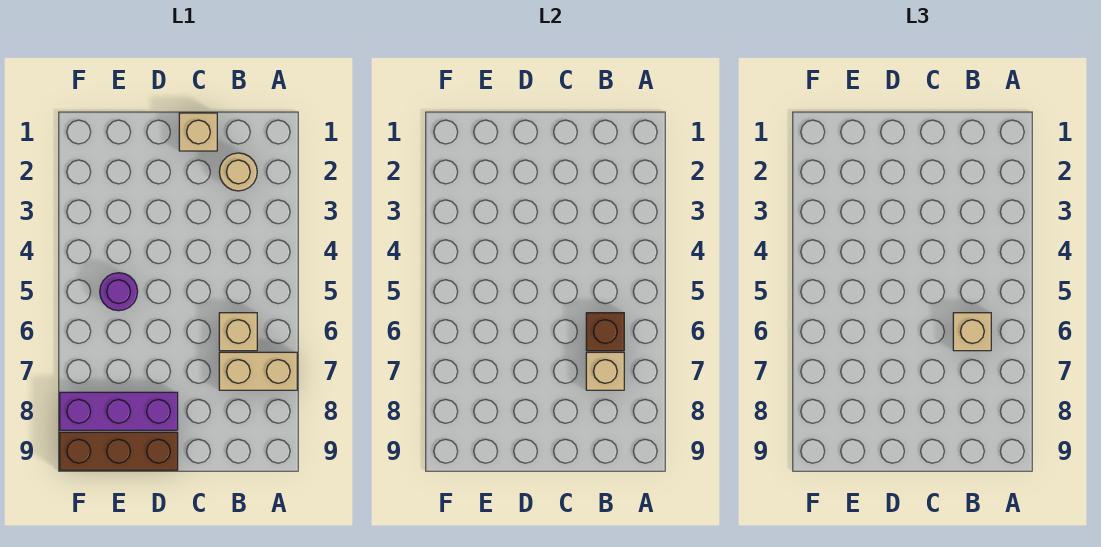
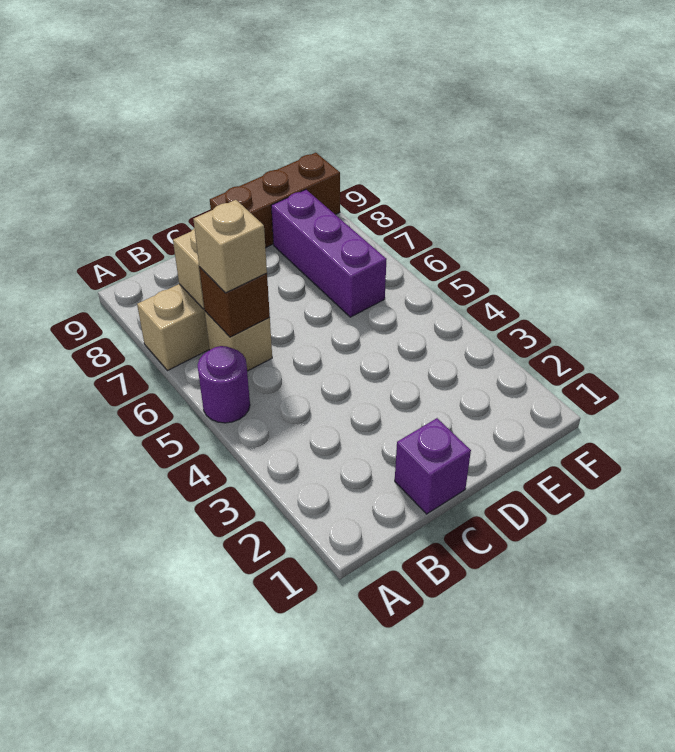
tan 1x1 round brick [219,153,257,191] -> none
tan 1x1 brick [179,113,217,151] -> purple 1x1 brick [395,418,471,514]
purple 1x3 brick [60,392,178,430] -> purple 1x3 brick turned to [271,190,387,317]
purple 1x1 round brick [100,273,138,311] -> purple 1x1 round brick moved to [198,346,250,423]

